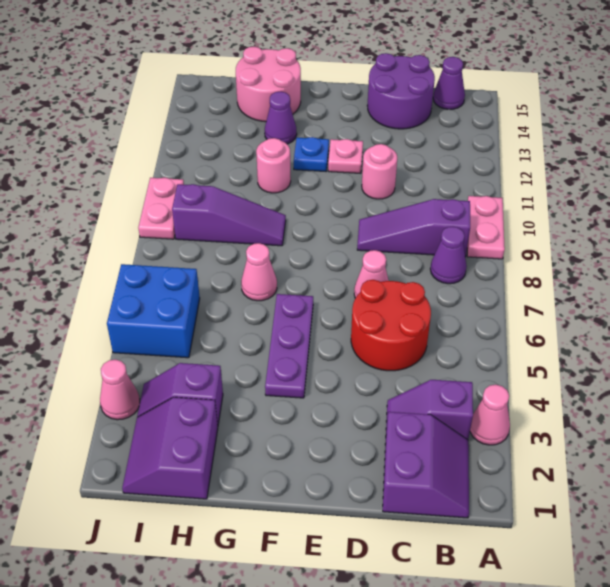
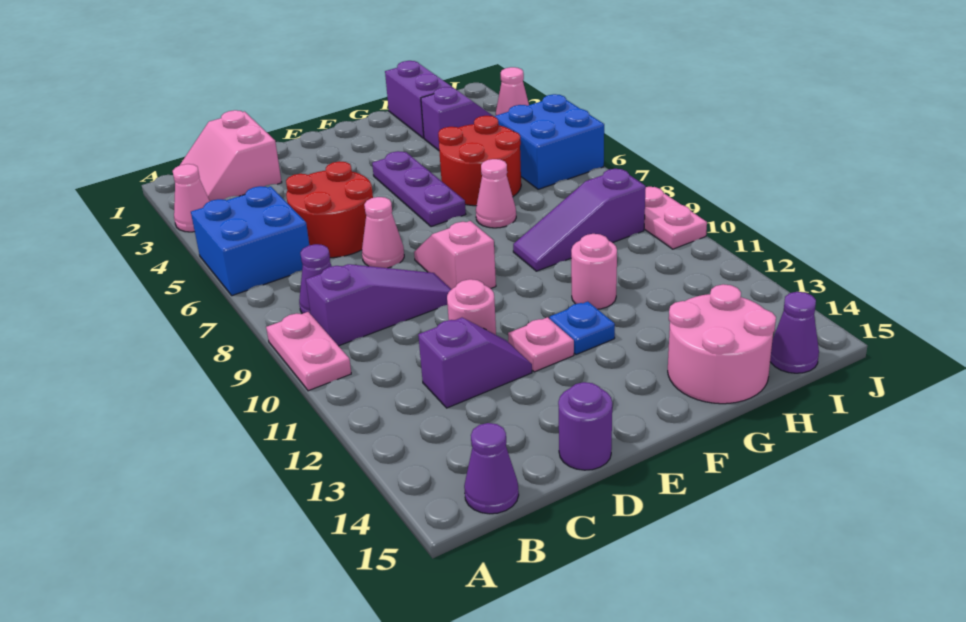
none -> blue 2x2 brick [191,186,309,296]
purple 2x2 slope [383,412,469,518] -> pink 2x2 slope [180,110,282,201]
purple 1x2 slope [386,380,473,440] -> purple 1x2 slope moved to [418,318,532,408]
purple 2x2 round brick [367,53,435,129] -> purple 1x1 round brick [558,382,612,470]
none -> pink 1x2 slope [414,221,496,289]
none -> red 2x2 round brick [438,116,521,206]
purple 1x1 cone [265,91,297,144] -> purple 1x1 cone moved to [770,292,819,373]

